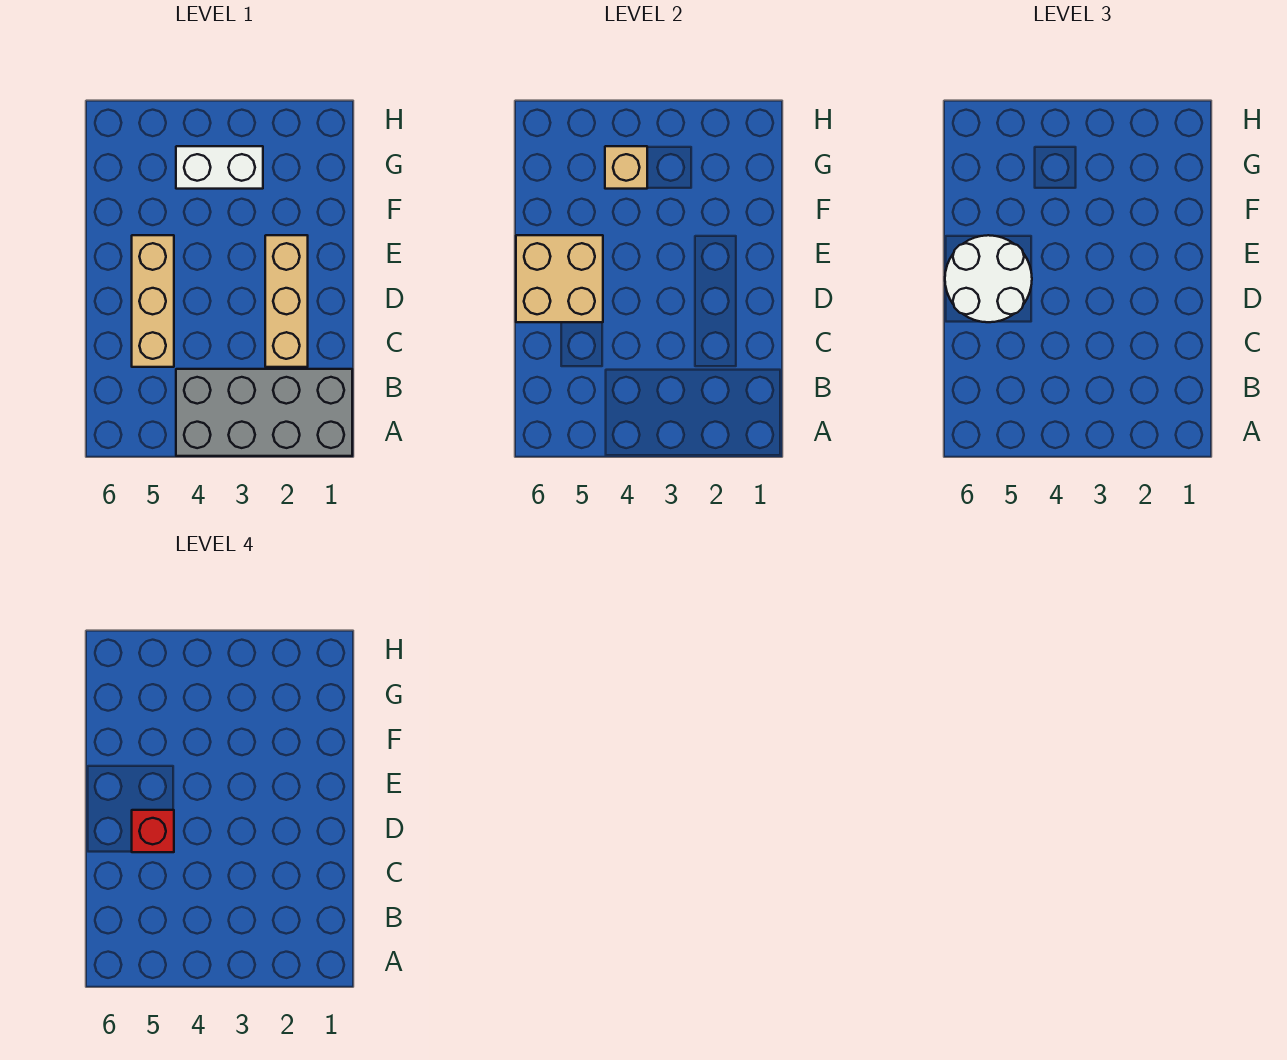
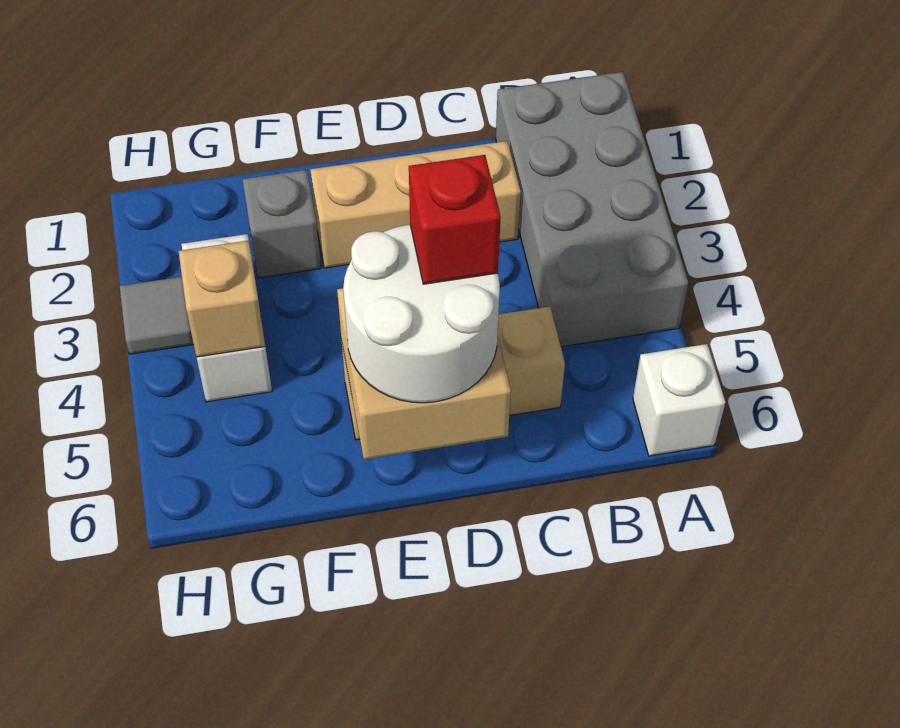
none -> white 1x1 brick [633,344,725,456]
none -> grey 1x1 brick [243,170,321,278]
none -> grey 1x1 tile [120,277,194,354]

